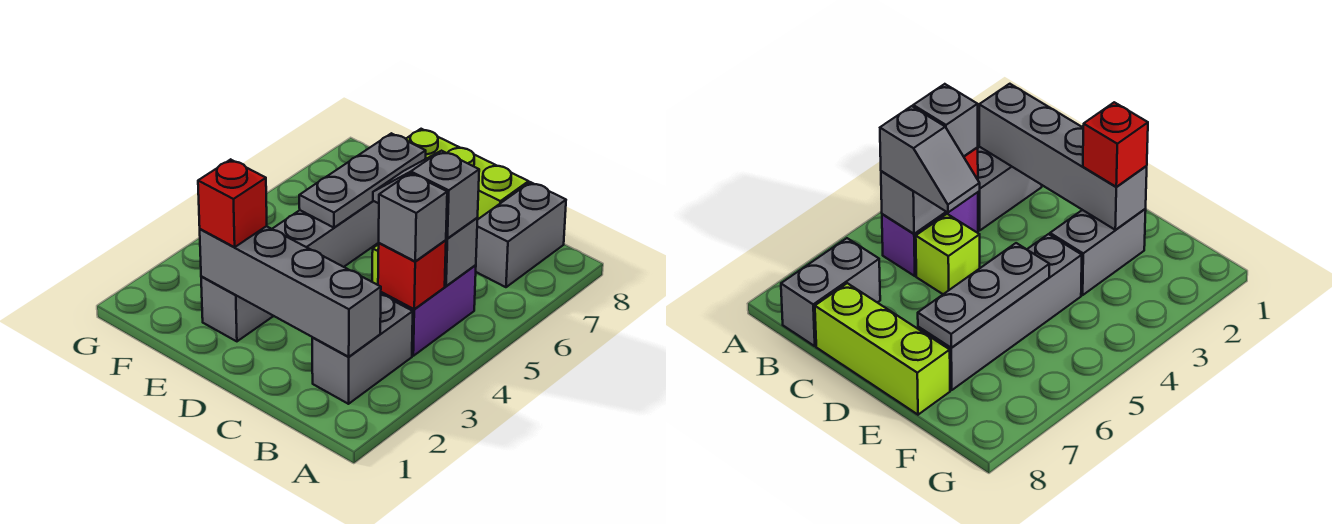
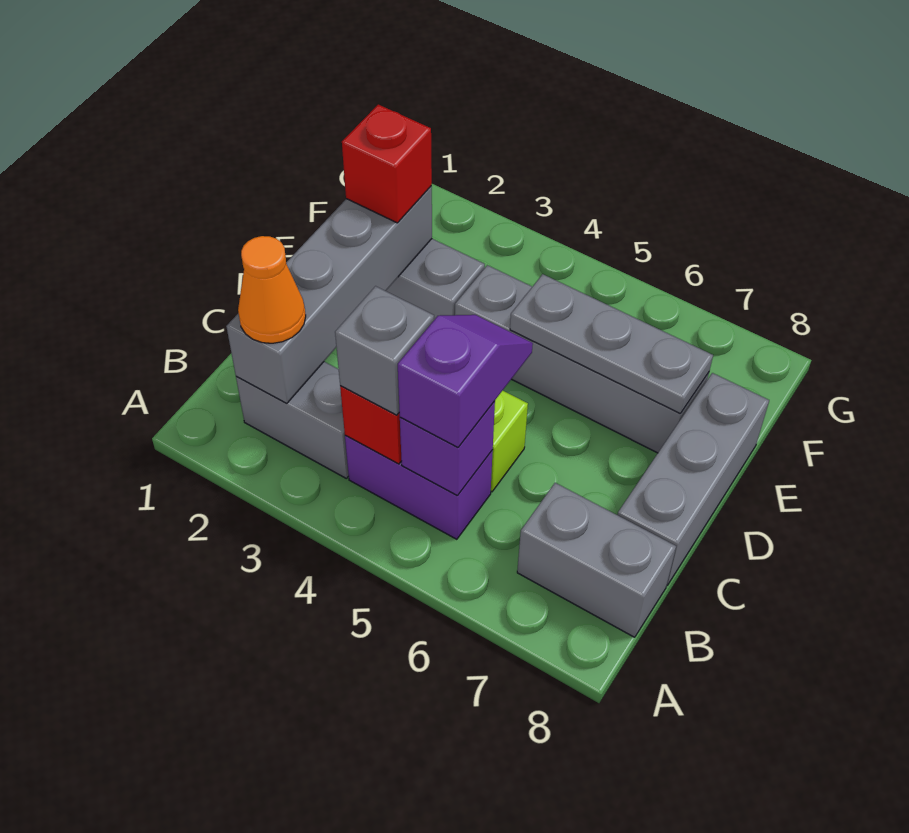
none -> orange 1x1 cone [238,236,306,343]
grey 1x1 brick [445,218,478,286] -> purple 1x1 brick [400,401,495,496]
grey 1x2 slope [373,151,479,239] -> purple 1x2 slope [398,315,533,447]
lime 1x3 brick [406,129,529,219] -> grey 1x3 brick [617,373,769,585]

